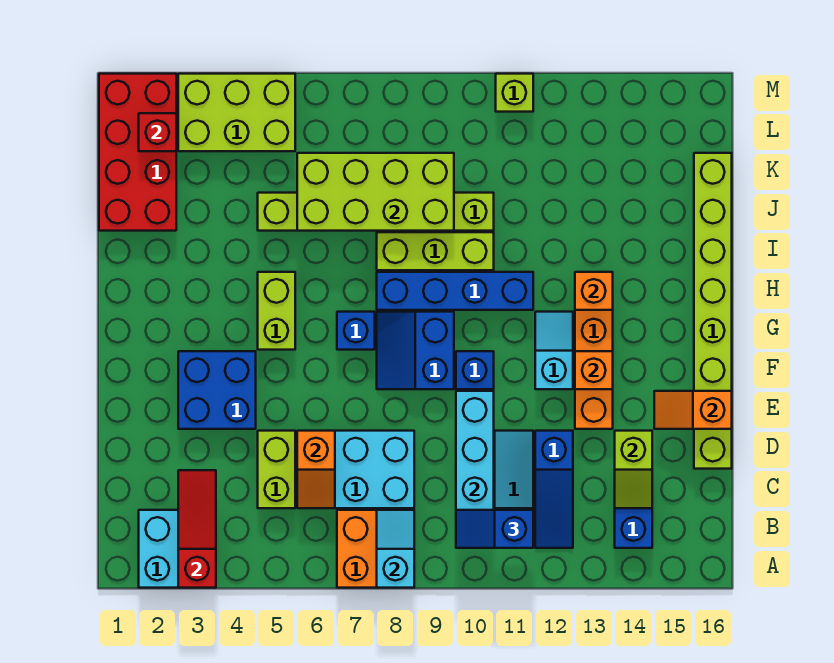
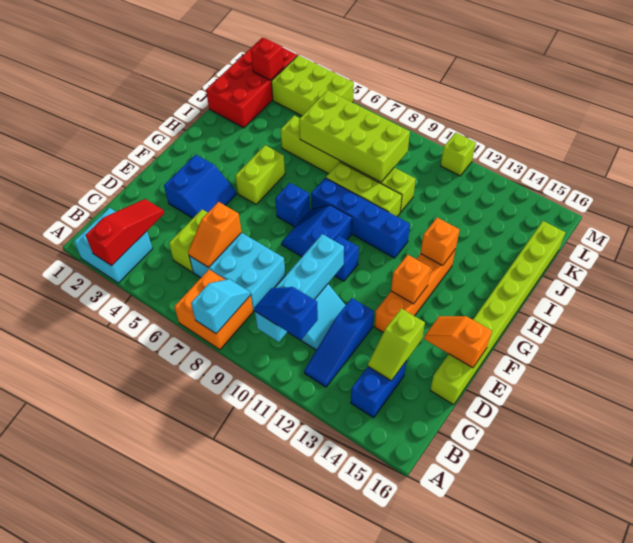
blue 2x2 brick [178,351,256,429] -> blue 2x2 slope [164,155,236,218]
cyan 1x2 slope [535,312,573,389] -> none

